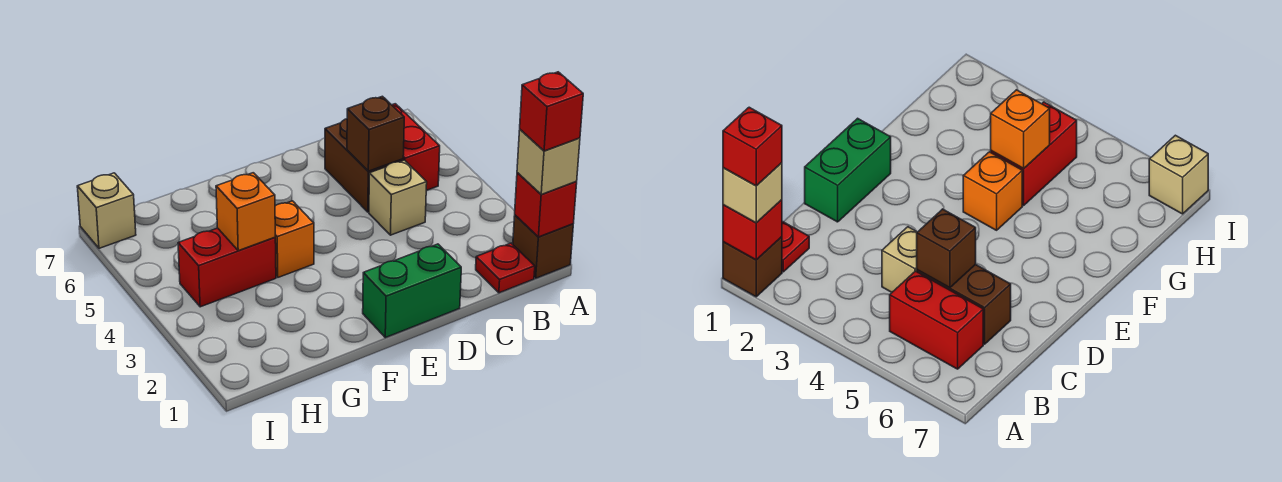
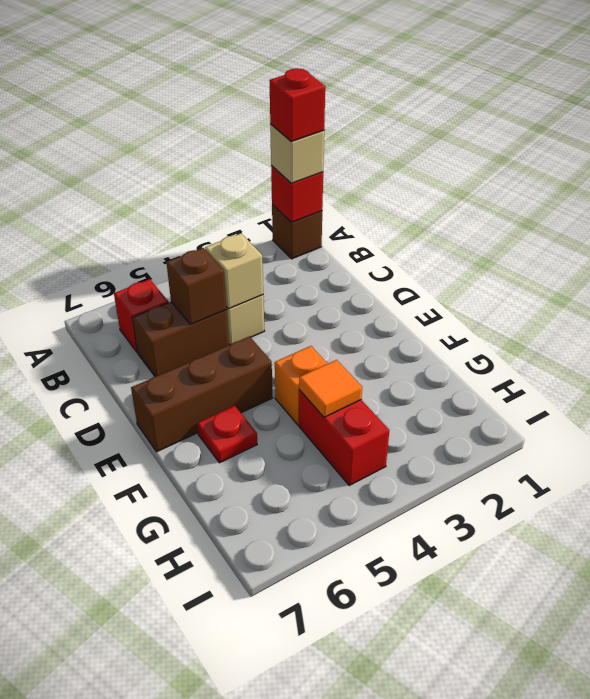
red 1x1 plate [476,243,535,293] -> red 1x1 plate moved to [197,406,257,463]
red 1x2 brick [392,104,440,191] -> red 1x1 brick [114,279,168,353]
green 1x2 brick [363,244,461,338] -> none
none -> brown 1x3 brick [131,336,273,452]
orange 1x1 brick [216,173,275,251] -> orange 1x1 tile [299,360,362,417]
tan 1x1 brick [77,173,136,248] -> tan 1x1 brick moved to [205,234,263,309]

